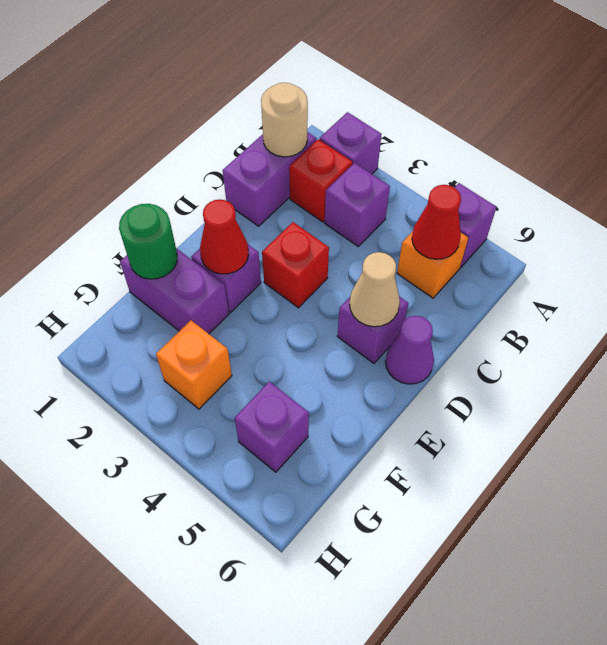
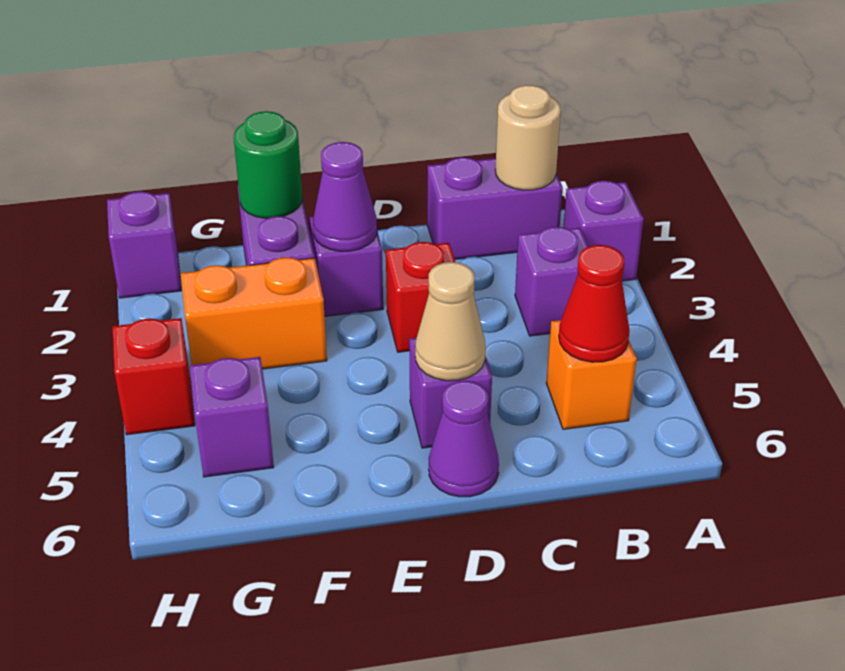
purple 1x1 brick [454,183,496,267] -> purple 1x1 brick moved to [107,192,181,298]
red 1x1 brick [289,139,353,222] -> red 1x1 brick moved to [112,318,195,435]
red 1x1 cone [200,199,249,274] -> purple 1x1 cone [313,142,377,251]
orange 1x1 brick [156,320,232,409] -> orange 1x2 brick [181,257,327,369]

